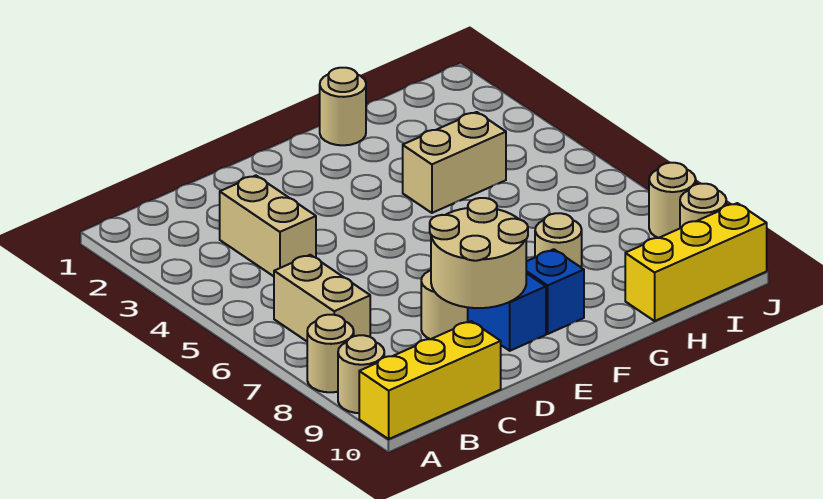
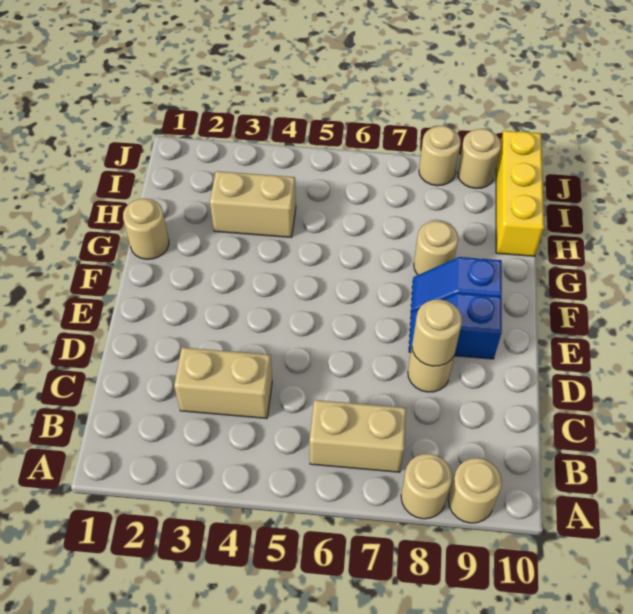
yellow 1x3 brick [359,321,501,439] -> none
tan 2x2 round brick [430,198,528,308] -> tan 1x1 round brick [412,299,462,366]
tan 1x2 brick [403,112,506,213] -> tan 1x2 brick turned to [210,171,296,237]

